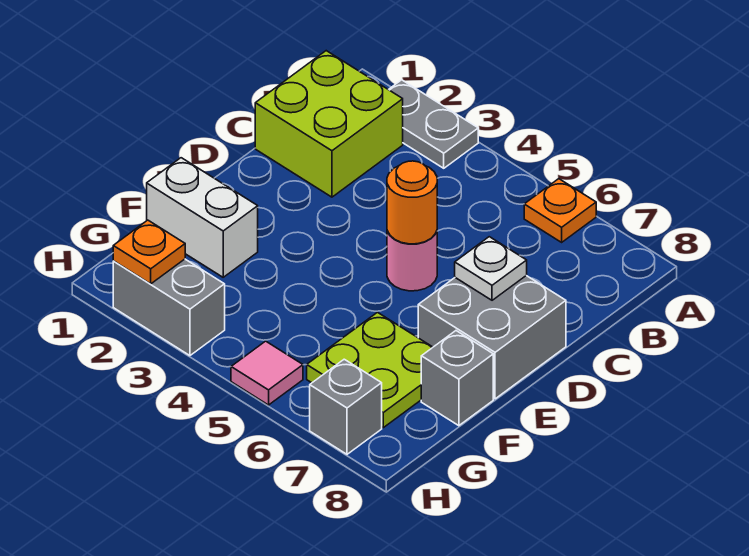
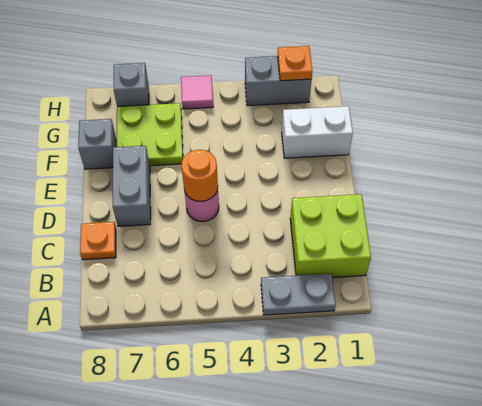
orange 1x1 plate [524,179,596,242] -> orange 1x1 plate moved to [80,222,116,260]
grey 2x2 brick [418,276,566,399] -> grey 1x2 brick [113,146,151,226]
white 1x1 plate [455,237,527,300] -> none

